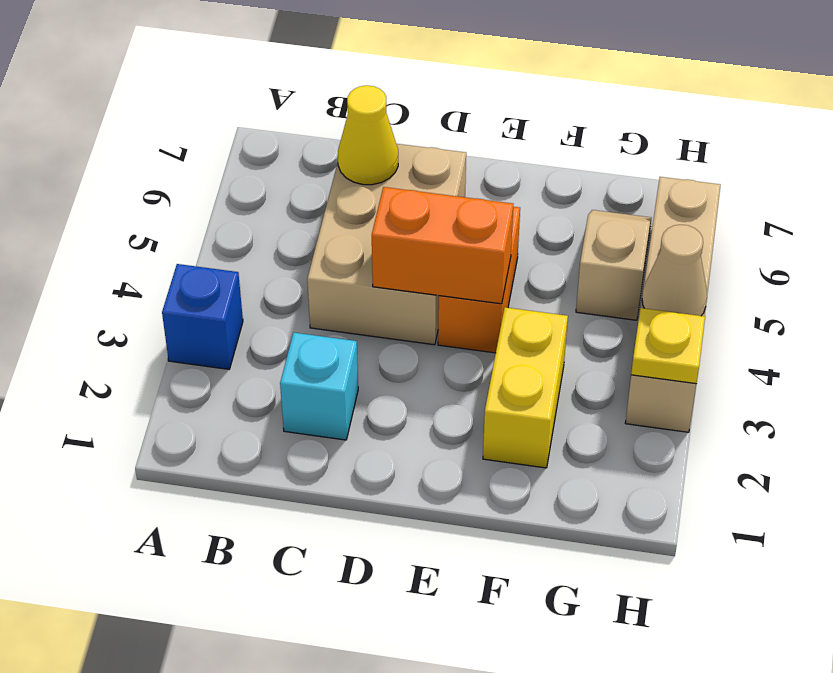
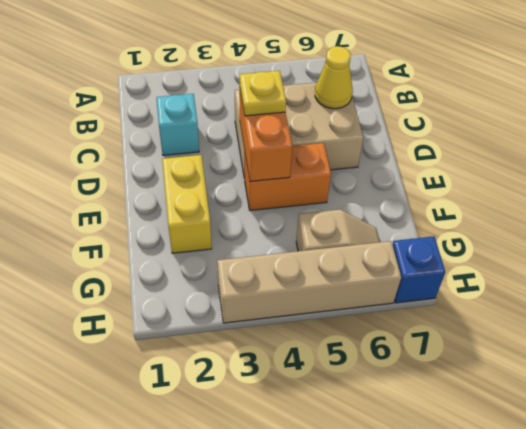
blue 1x1 brick [162,264,243,369] -> blue 1x1 brick moved to [393,236,445,303]
yellow 1x2 brick [483,307,568,468] -> yellow 1x2 brick turned to [162,155,212,253]
yellow 1x1 plate [631,308,705,384] -> yellow 1x1 plate moved to [240,71,286,116]
tan 1x1 cone [642,225,707,316] -> none

